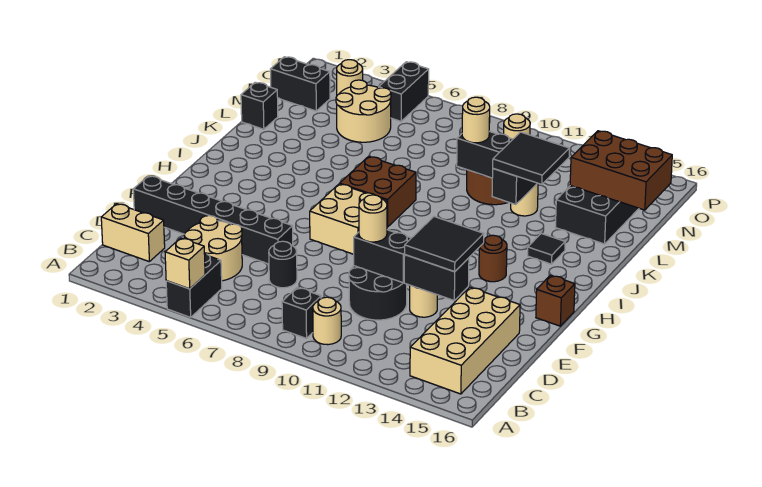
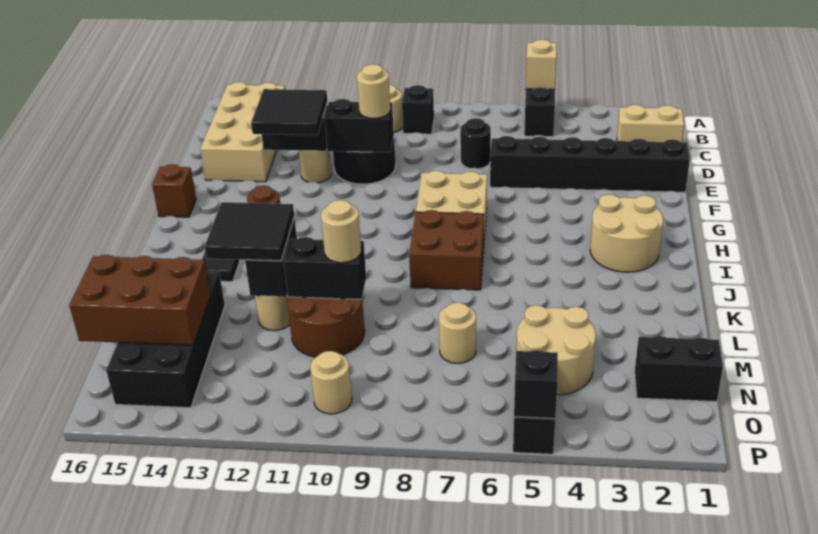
tan 2x2 round brick [184,216,242,281] -> tan 2x2 round brick moved to [590,194,663,272]
black 1x1 brick [241,82,278,129] -> black 1x1 brick moved to [514,350,558,419]
tan 1x1 round brick [337,60,363,95] -> tan 1x1 round brick moved to [439,303,476,363]

